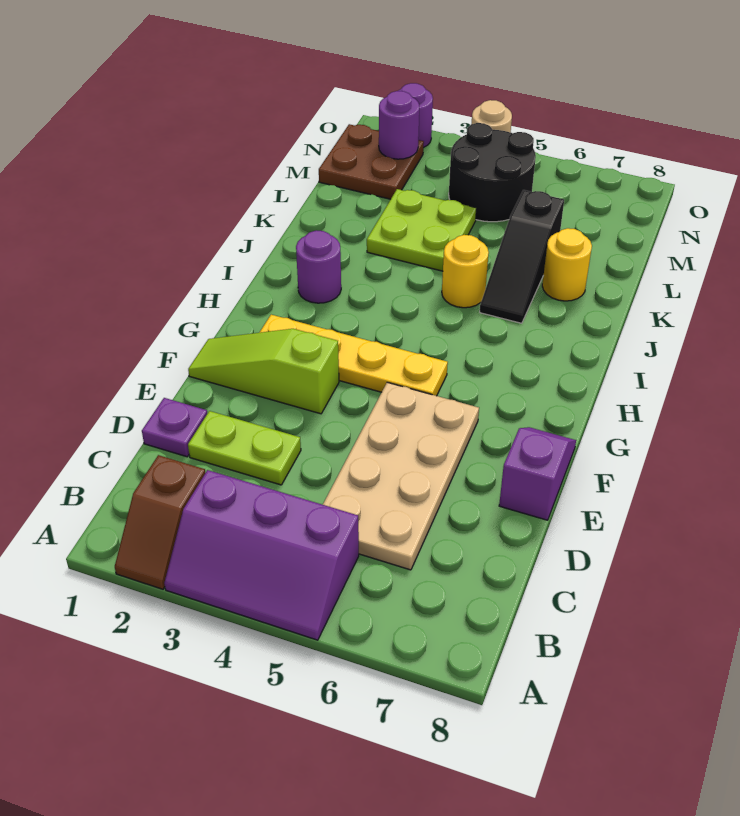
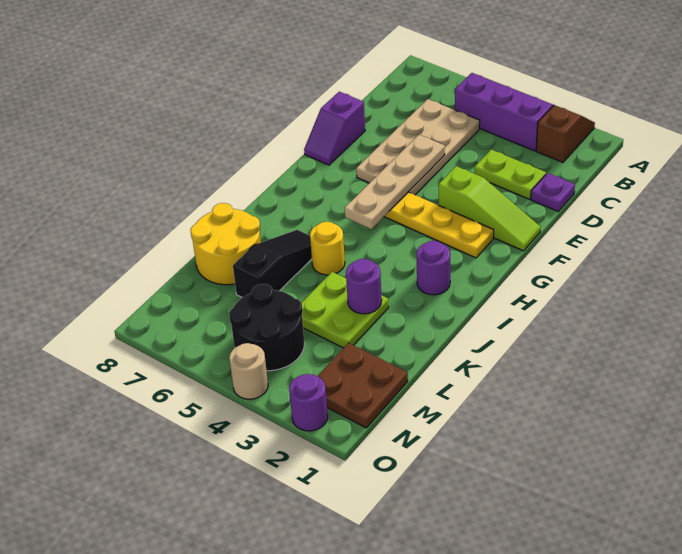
none -> tan 1x4 plate [344,135,445,229]
yellow 1x1 round brick [542,228,592,301] -> yellow 2x2 round brick [190,203,261,285]
purple 1x1 round brick [379,91,419,159] -> purple 1x1 round brick moved to [346,259,382,314]

